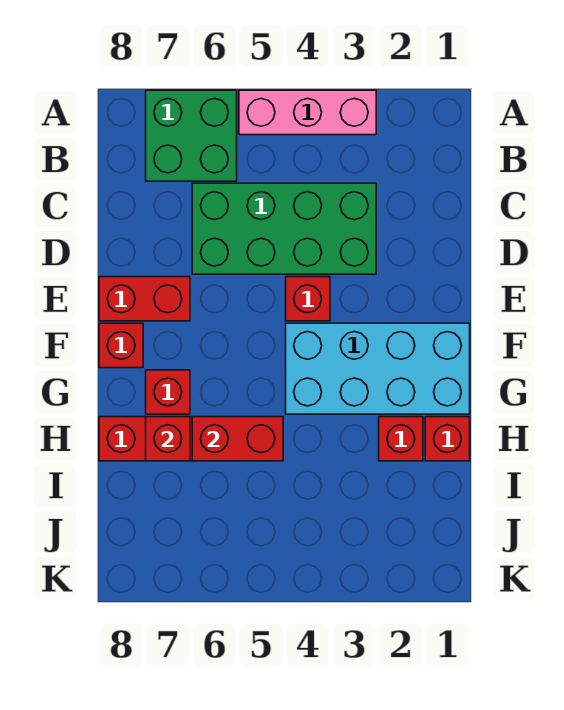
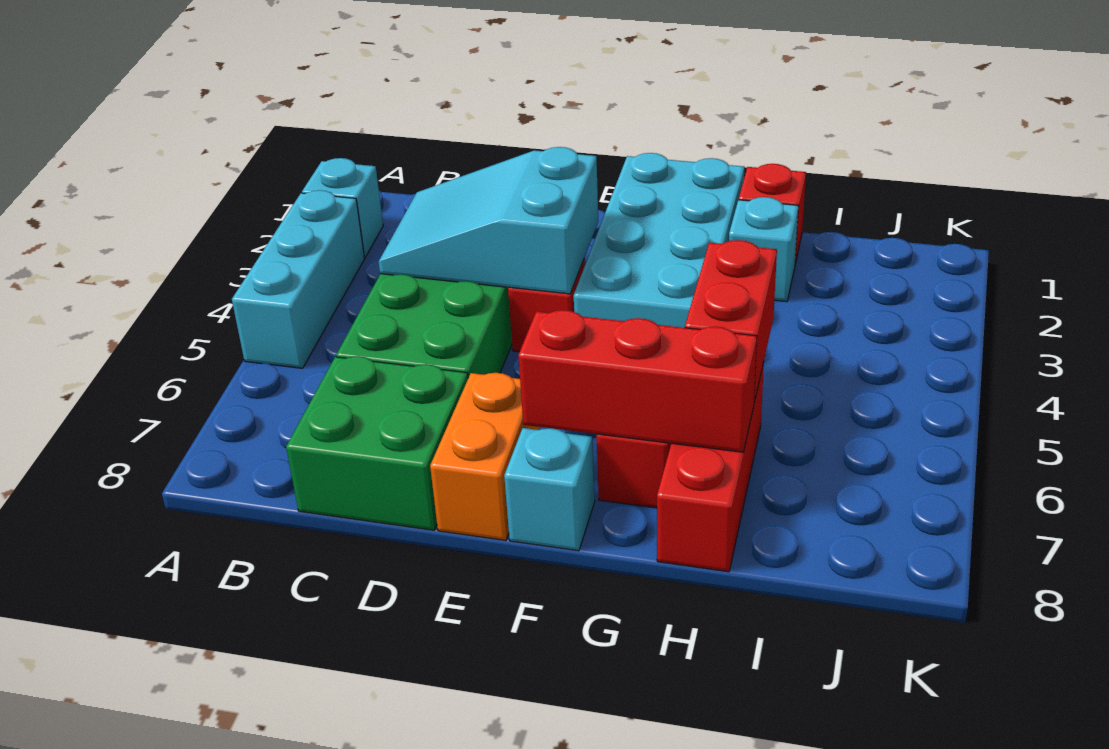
none -> cyan 1x1 brick [302,158,383,257]
pink 1x3 brick [239,90,376,135] -> cyan 1x3 brick [232,190,365,368]
green 2x2 brick [146,90,237,181] -> green 2x2 brick moved to [286,356,468,530]
none -> cyan 2x3 slope [379,147,598,294]
red 1x2 brick [99,277,190,321] -> orange 1x2 brick [430,373,540,540]
red 1x1 brick [99,323,143,368] -> cyan 1x1 brick [504,428,595,551]
red 1x1 brick [379,417,423,461] -> cyan 1x1 brick [729,197,798,302]
red 1x1 brick [146,417,190,461] -> red 1x3 brick [518,310,757,452]

